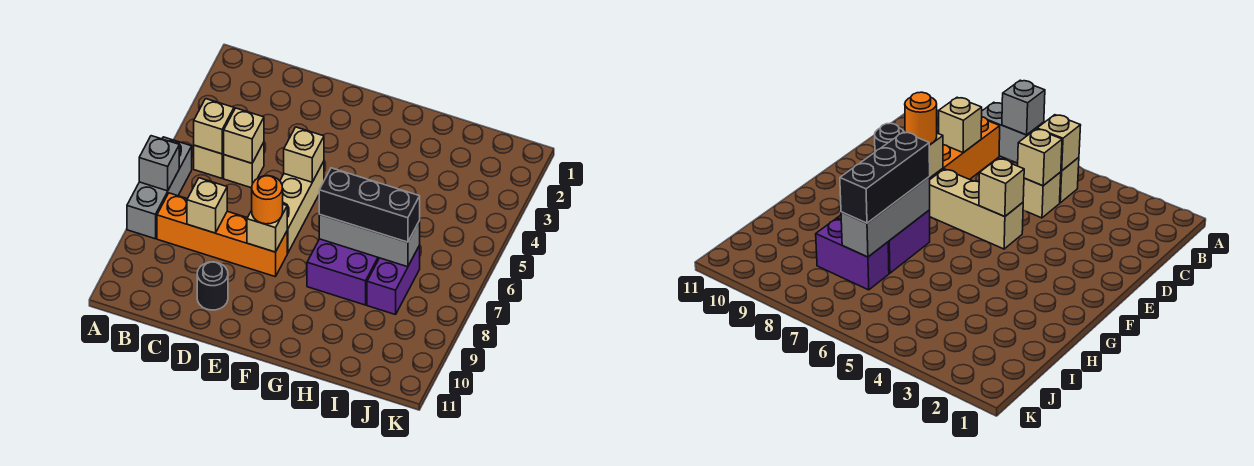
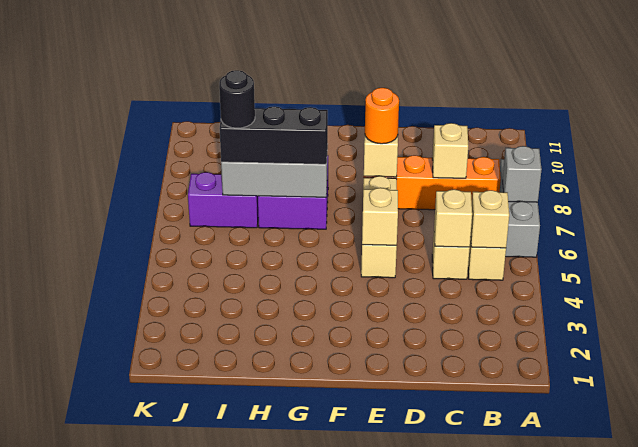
black 1x1 round brick [197,262,228,310] -> black 1x1 round brick moved to [219,70,255,128]
purple 1x2 brick [367,245,420,315] -> purple 1x2 brick turned to [188,172,258,228]

